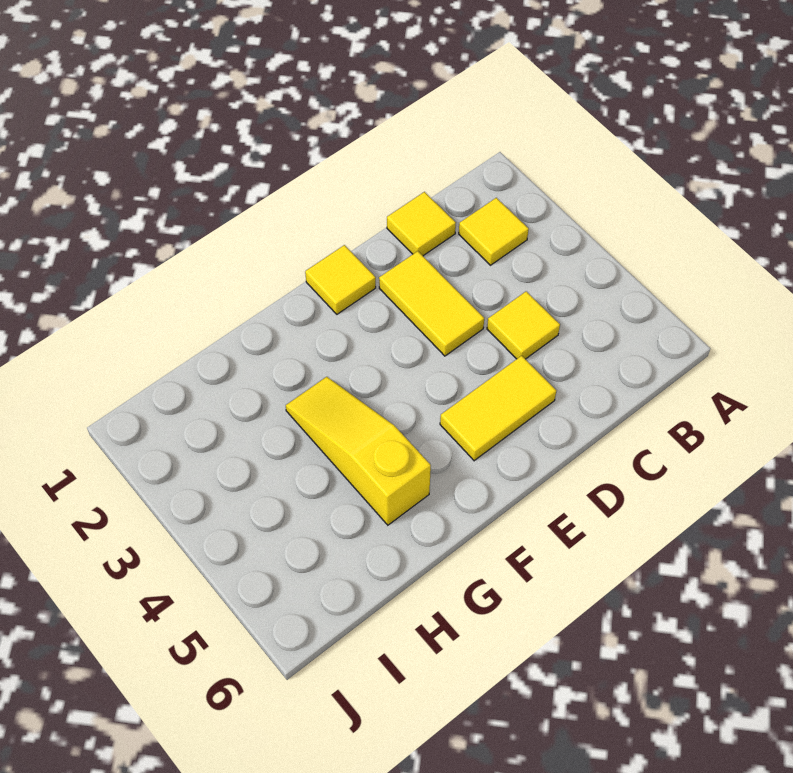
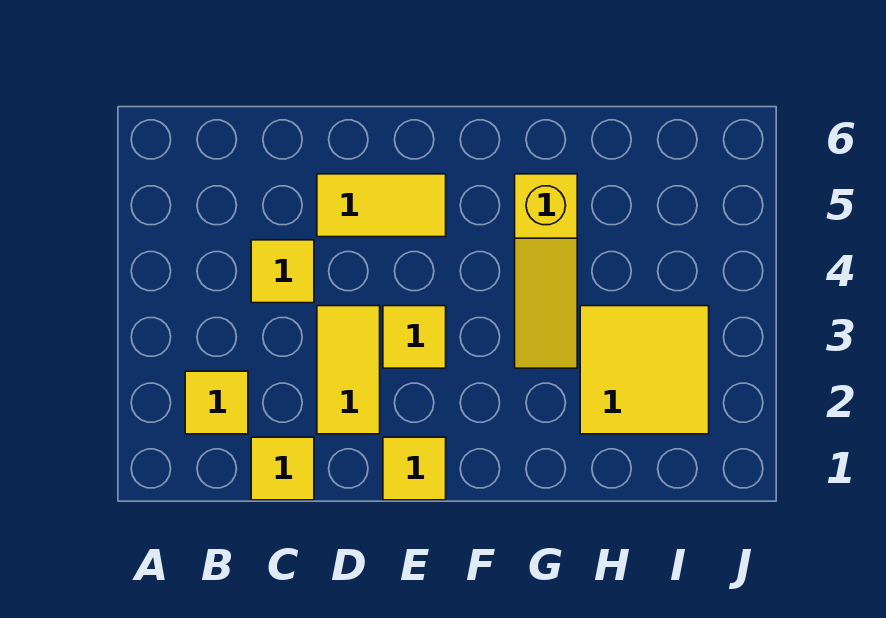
none -> yellow 1x1 tile [383,306,446,368]
none -> yellow 2x2 tile [580,306,709,434]

